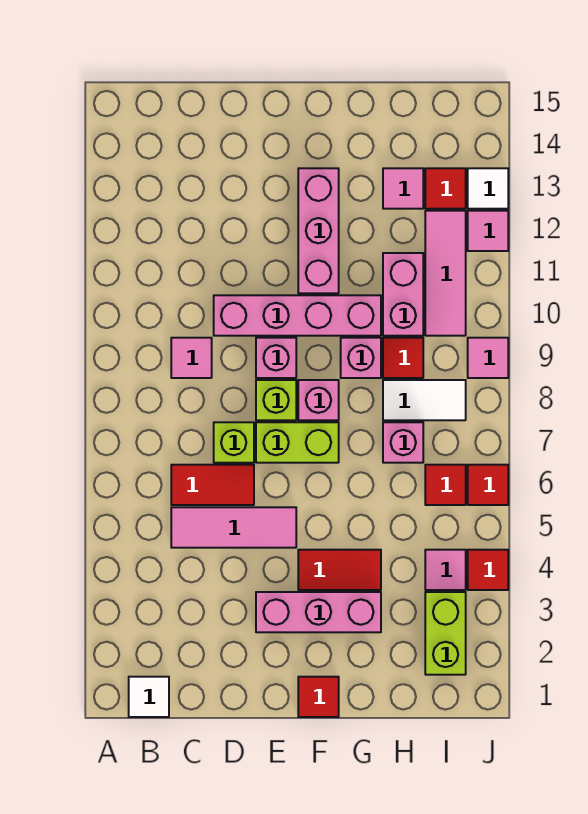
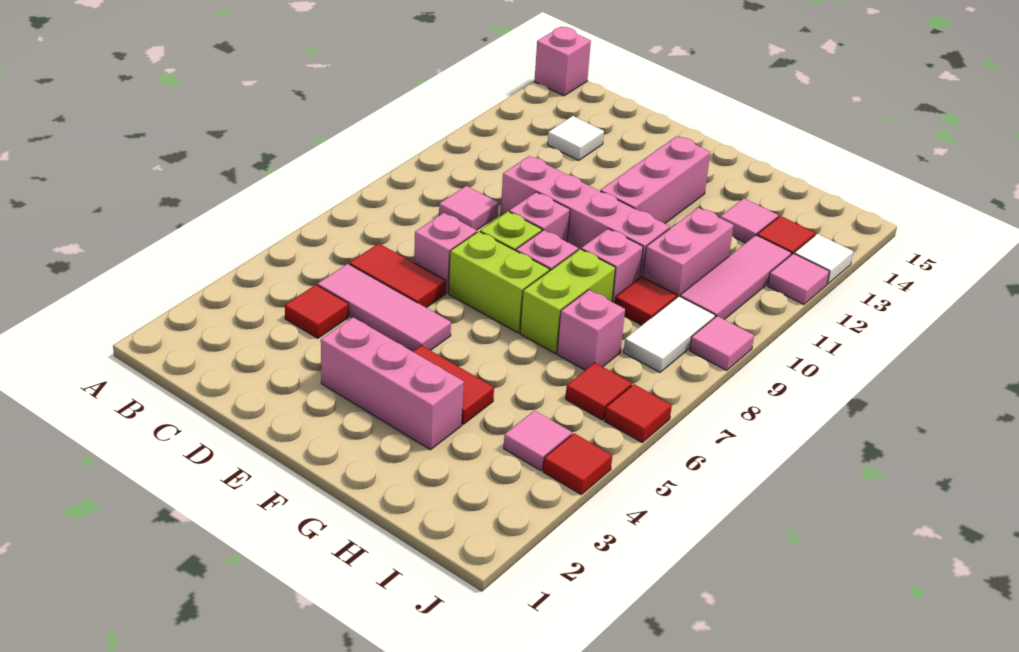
none -> pink 1x1 brick [534,27,591,96]
white 1x1 tile [129,677,169,717] -> white 1x1 tile moved to [548,116,604,160]
lime 1x1 brick [214,422,254,463] -> pink 1x1 brick [414,213,477,293]
red 1x1 tile [298,677,339,717] -> red 1x1 tile moved to [285,285,349,338]
white 1x2 tile [383,380,466,420] -> white 1x2 tile turned to [624,296,715,372]
lime 1x2 brick [425,592,466,675] -> lime 1x2 brick moved to [520,249,615,353]

